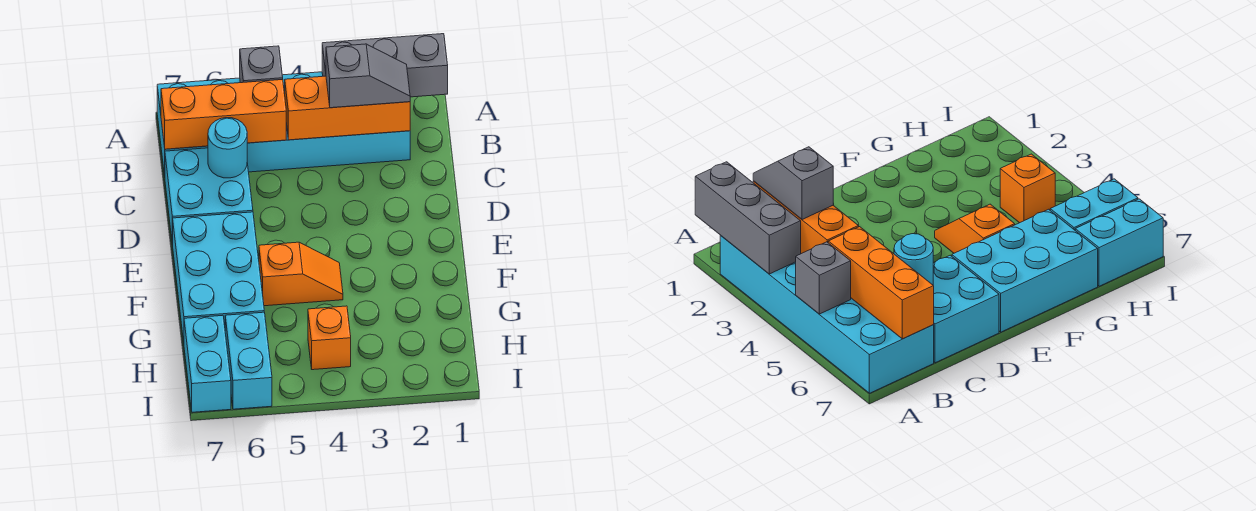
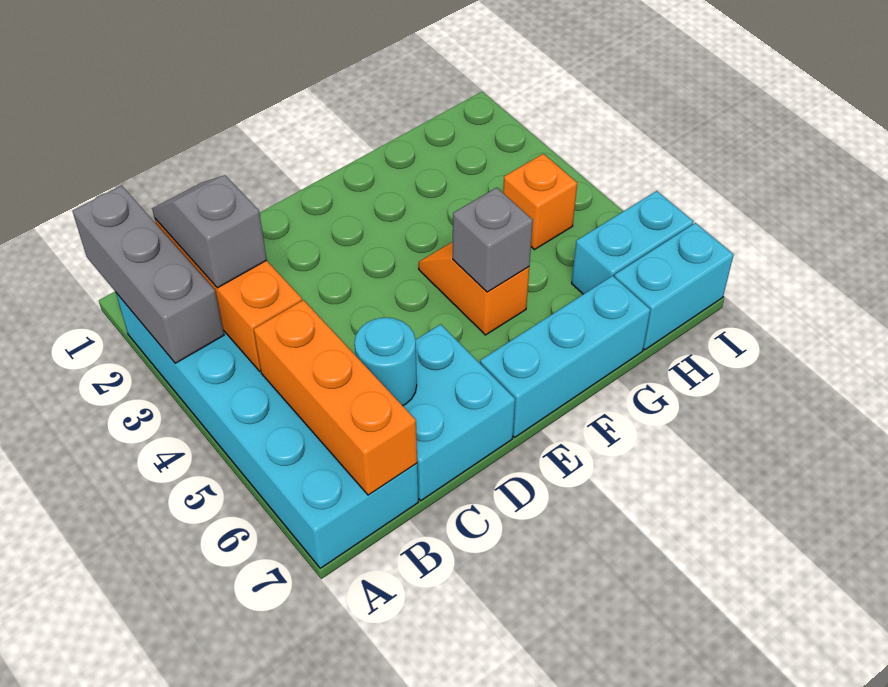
grey 1x1 brick [240,46,283,83] -> grey 1x1 brick moved to [453,188,533,292]
cyan 2x3 brick [173,212,264,342] -> cyan 1x3 brick [480,276,650,437]

